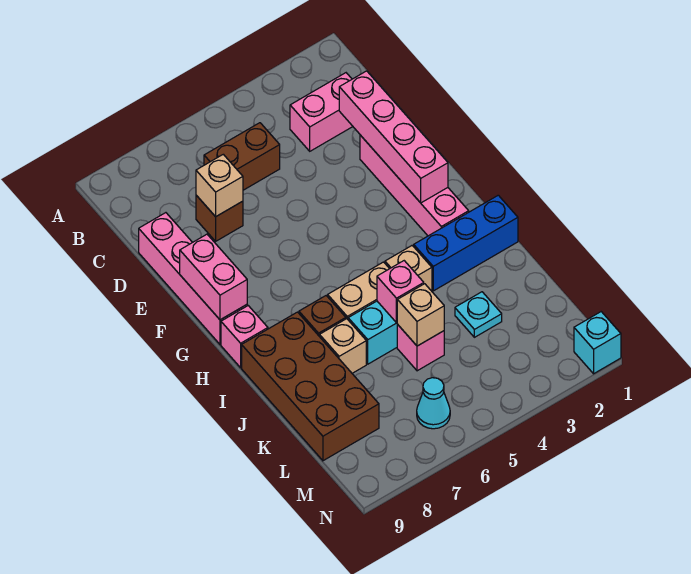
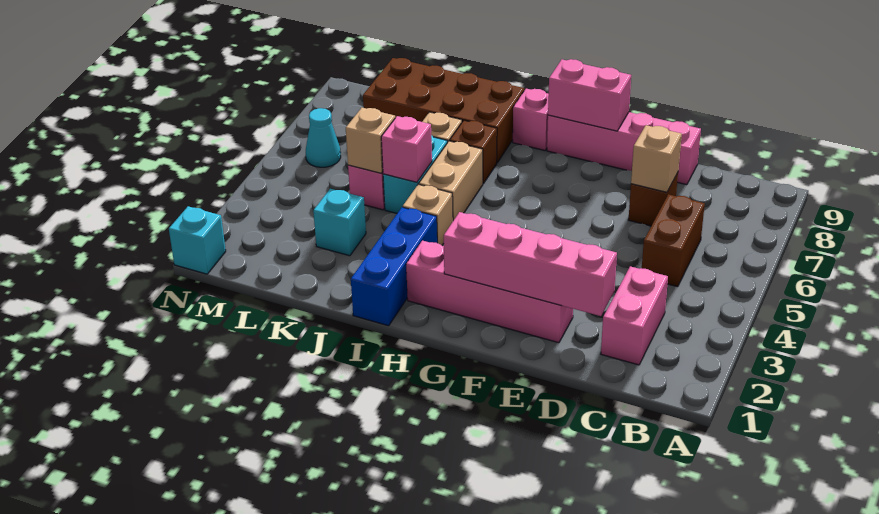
cyan 1x1 plate [455,292,502,337] -> cyan 1x1 brick [313,189,366,256]

